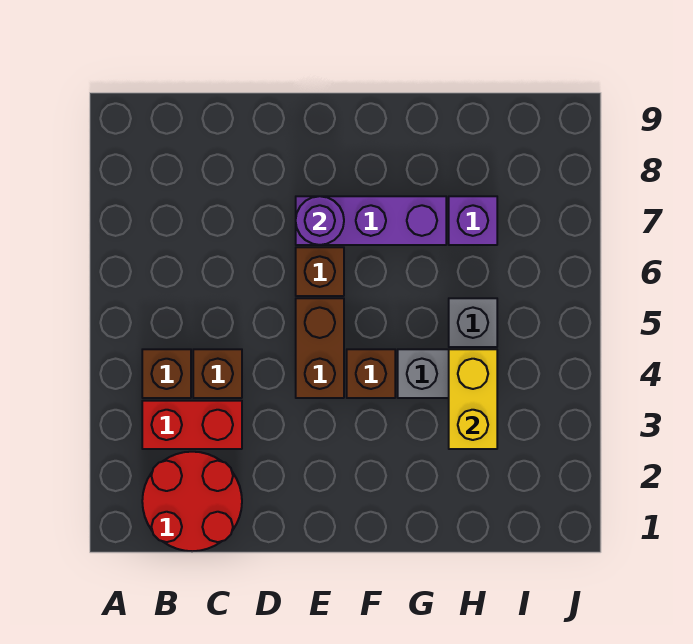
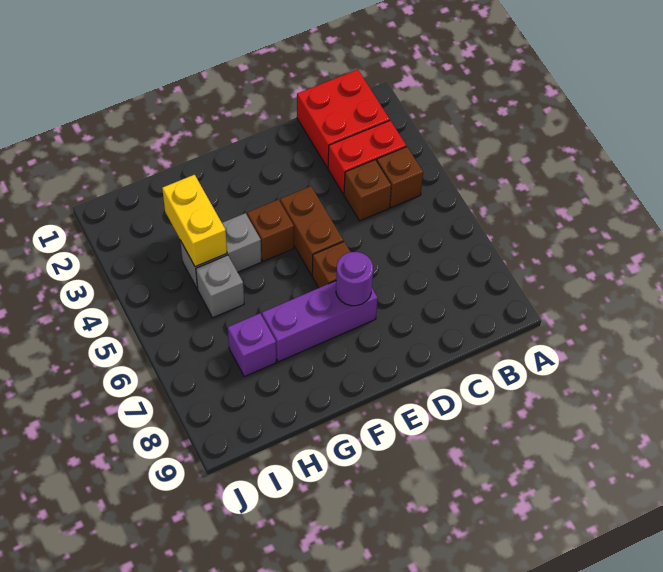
red 2x2 round brick [142,452,242,551] -> red 2x2 brick [297,70,390,168]

